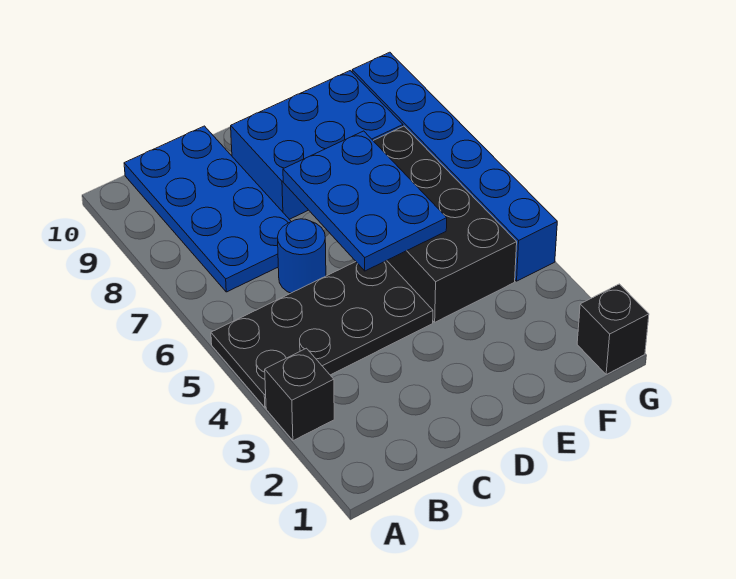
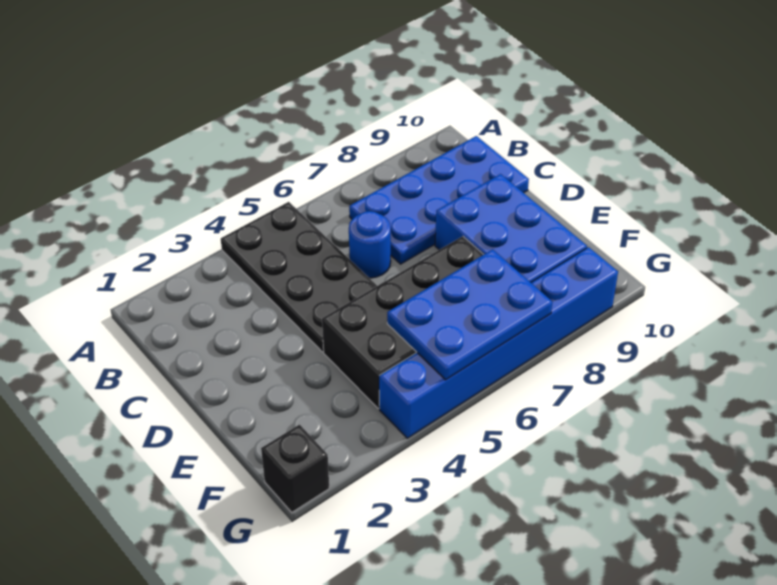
black 1x1 brick [265,348,334,441] -> none
blue 2x3 plate [283,131,447,271] -> blue 2x3 plate moved to [387,249,552,380]

